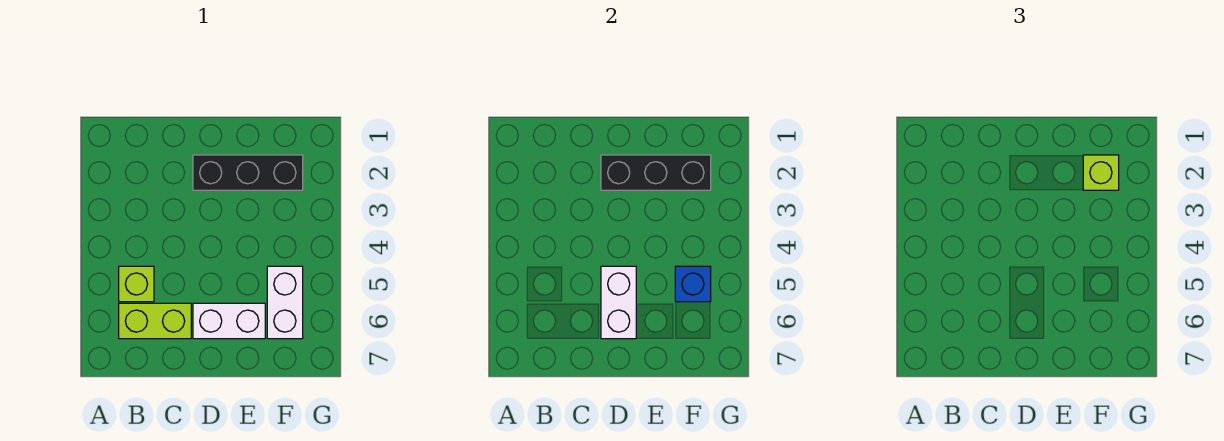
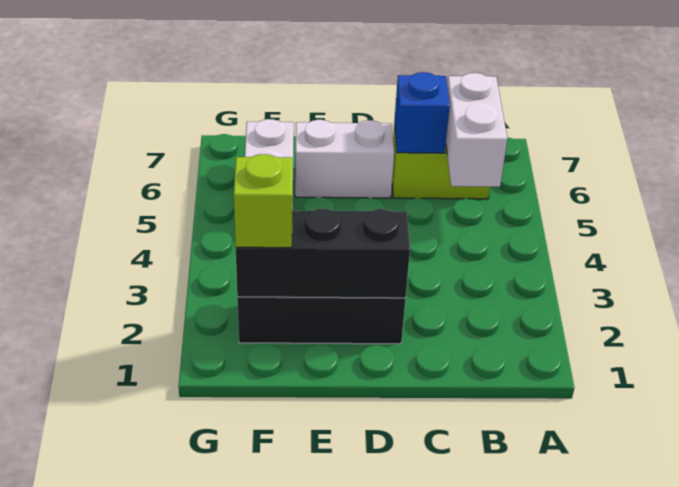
lime 1x1 brick [119,266,154,302] -> none
white 1x2 brick [601,266,636,339] -> white 1x2 brick moved to [446,73,507,187]
blue 1x1 brick [675,266,711,302] -> blue 1x1 brick moved to [394,72,450,153]

